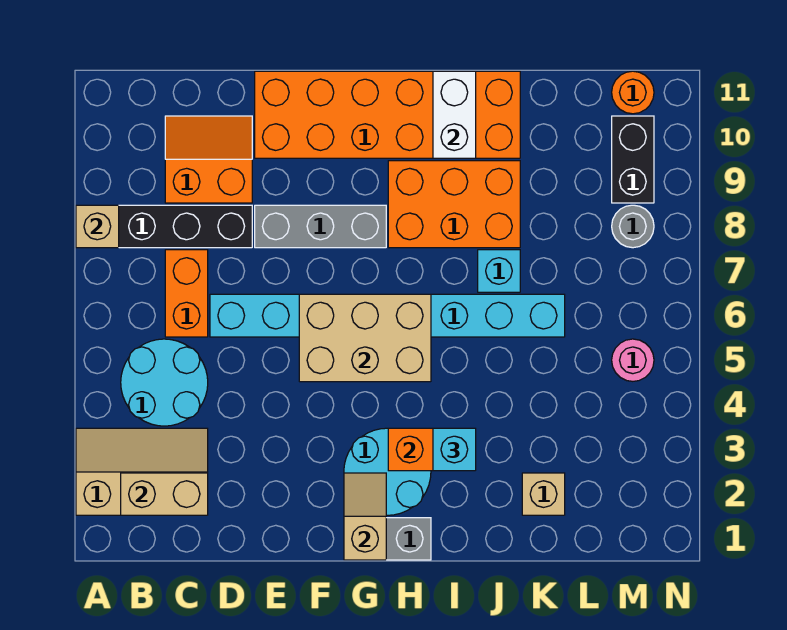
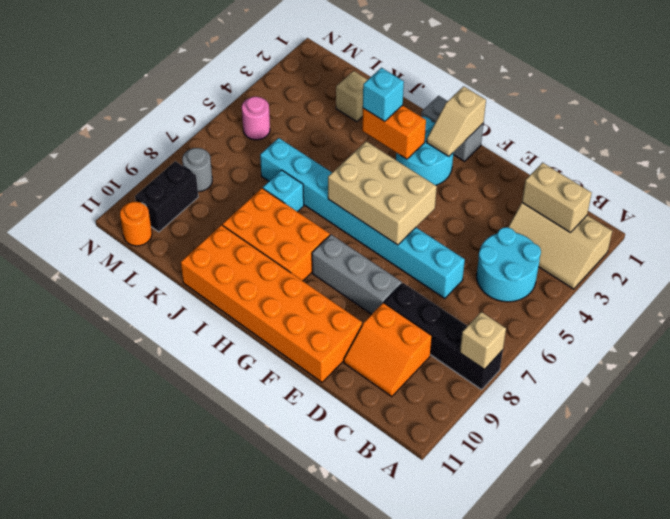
orange 1x2 brick [165,250,208,337] -> none
white 1x2 brick [433,71,476,158] -> none

